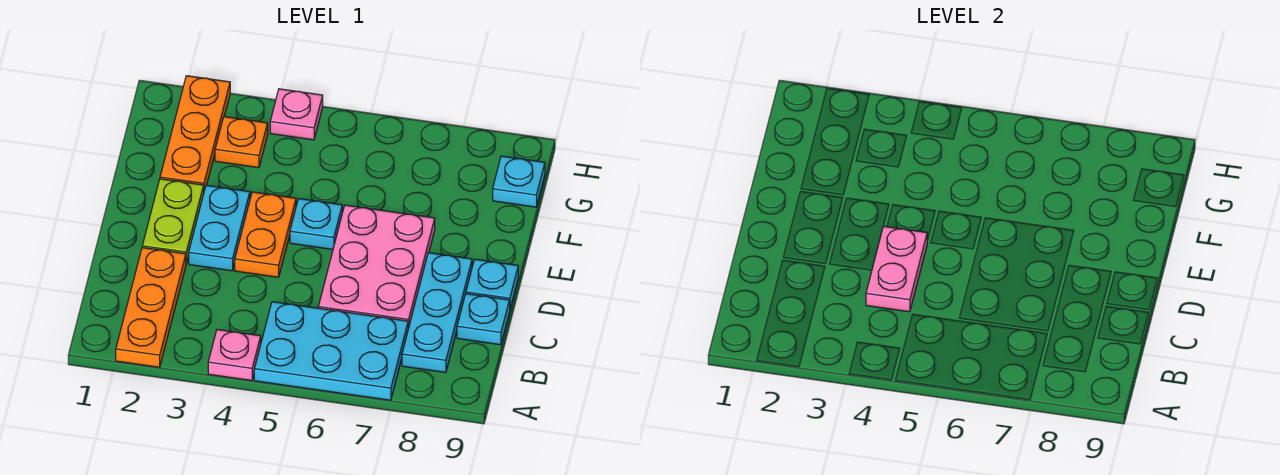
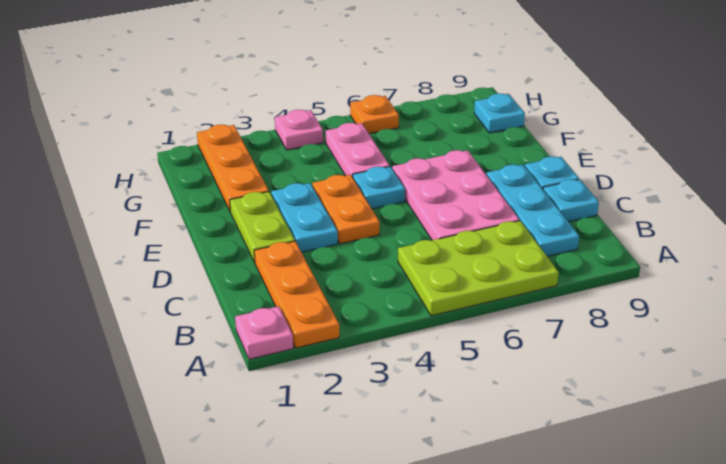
pink 1x1 plate [208,330,261,380] -> pink 1x1 plate moved to [235,306,293,359]
cyan 2x3 plate [254,302,408,400] -> lime 2x3 plate [398,221,559,316]
pink 1x2 plate [866,226,927,312] -> pink 1x2 plate moved to [325,123,390,177]
orange 1x1 plate [215,117,268,168] -> orange 1x1 plate moved to [350,95,399,134]

